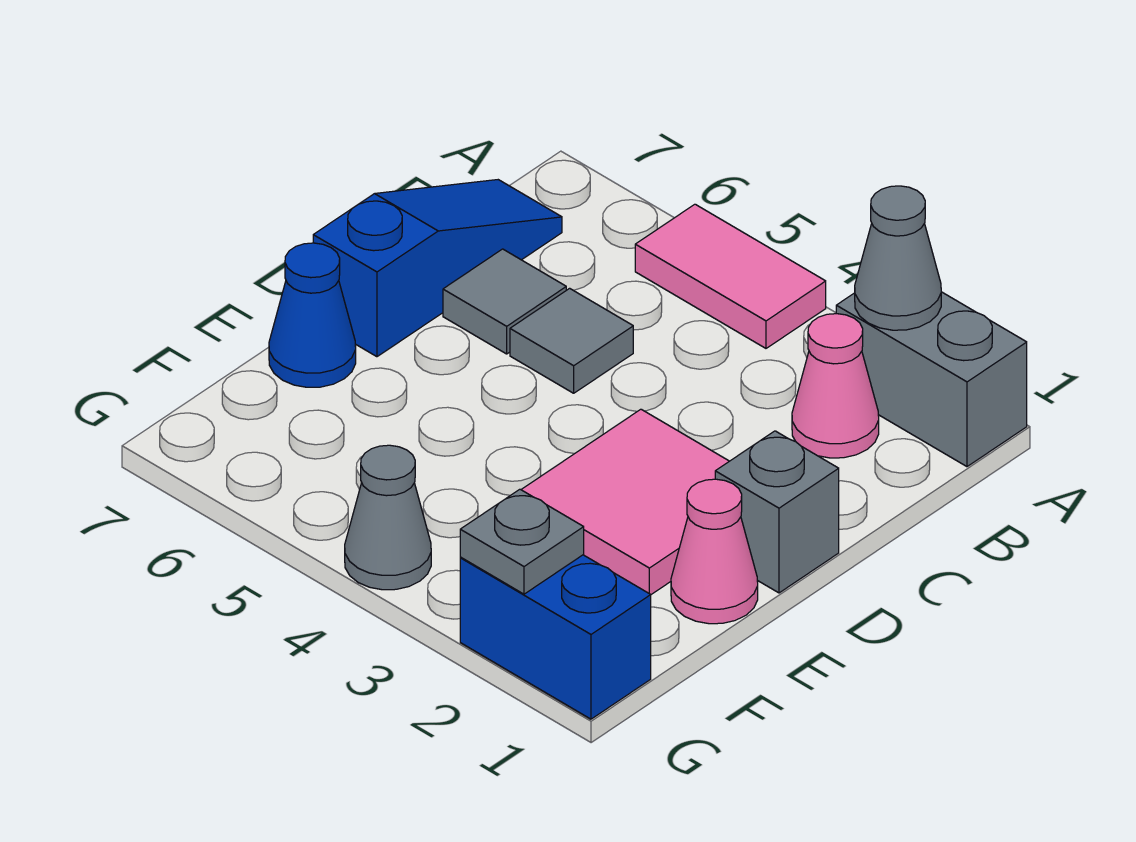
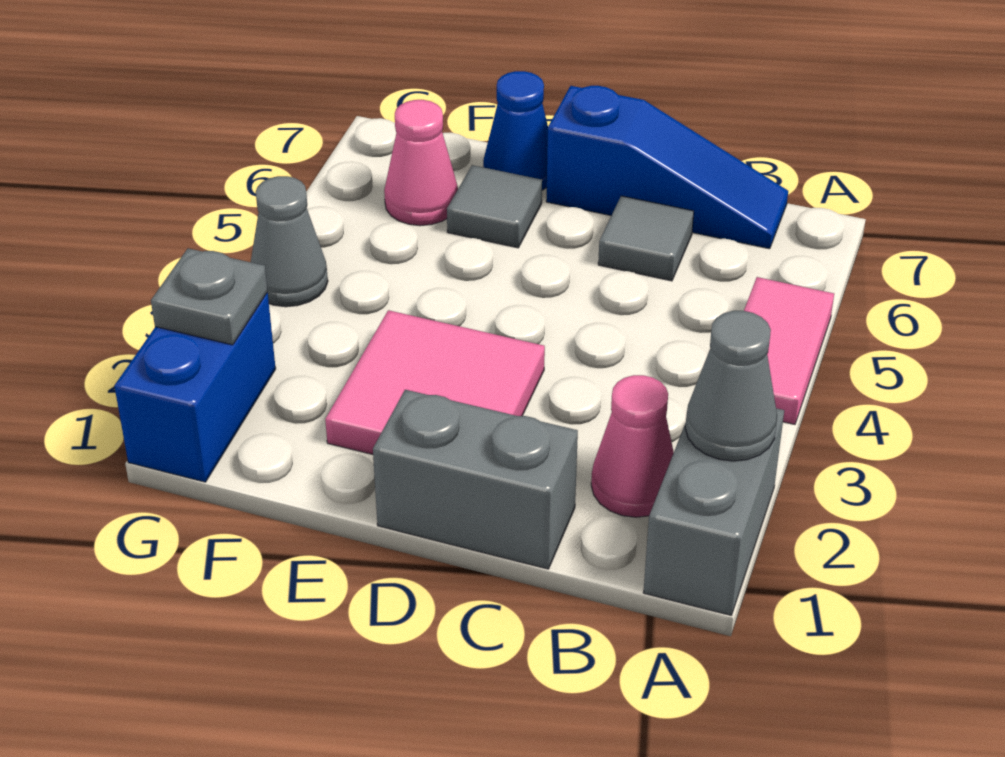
grey 1x1 tile [510,288,633,393] -> grey 1x1 tile moved to [447,165,542,248]
grey 1x1 brick [715,431,839,593] -> grey 1x2 brick [373,390,578,569]
pink 1x1 cone [671,479,758,624] -> pink 1x1 cone moved to [384,100,458,226]

